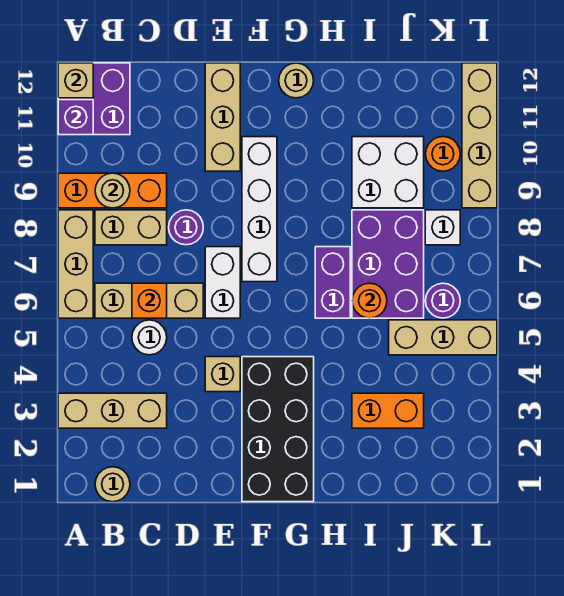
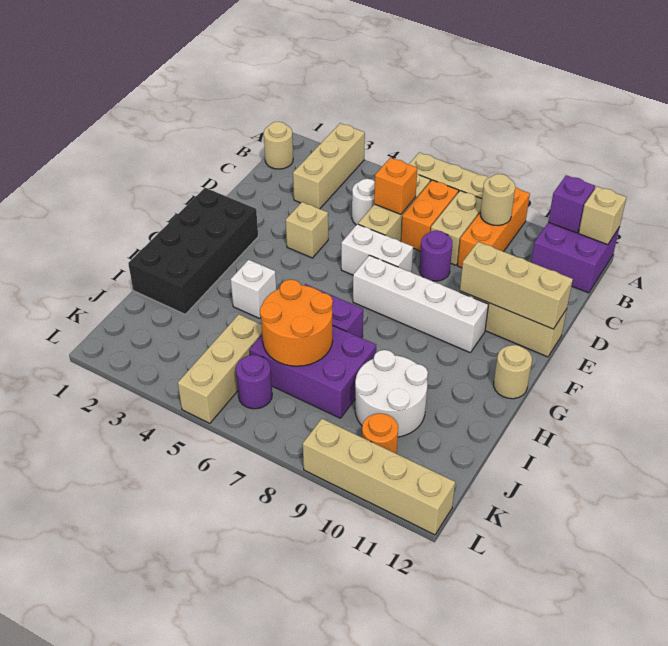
none -> tan 1x3 brick [460,242,573,329]
black 2x4 brick [242,357,314,502] -> black 2x4 brick turned to [128,188,258,314]
orange 1x2 brick [352,393,424,428] -> orange 1x2 brick moved to [401,180,459,251]
orange 1x1 round brick [352,283,387,318] -> orange 2x2 round brick [260,280,333,366]
white 2x2 brick [352,137,424,208] -> white 2x2 round brick [355,350,428,437]
white 1x1 brick [425,210,460,245] -> white 1x1 brick moved to [231,260,276,318]

